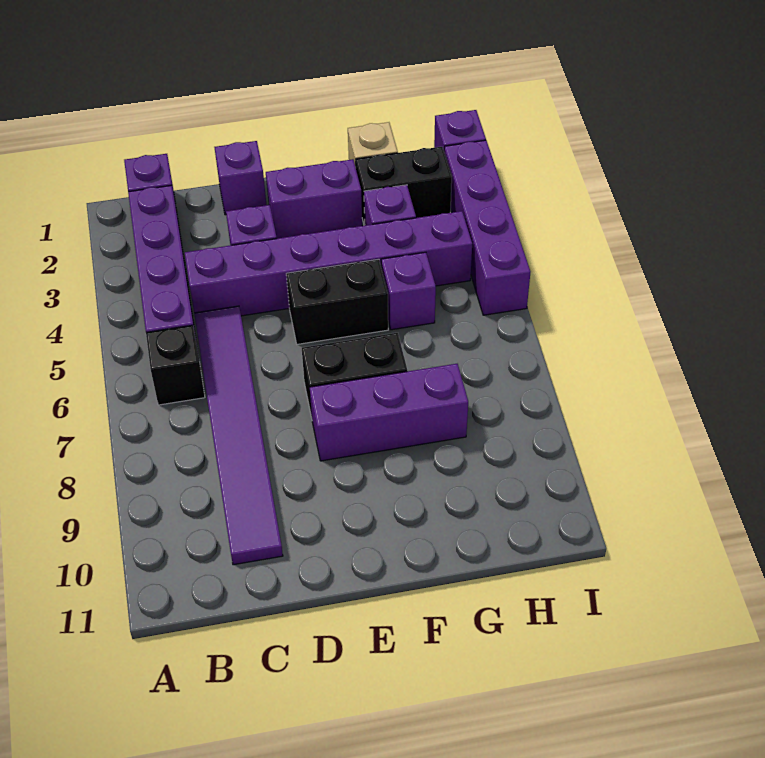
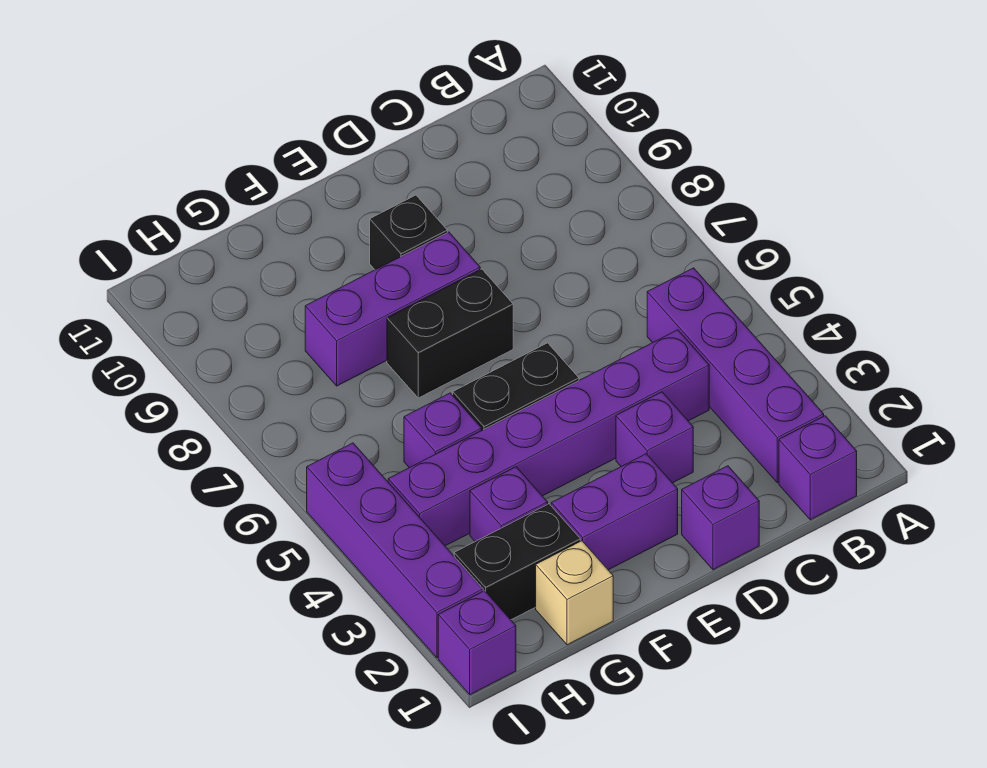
black 1x1 brick [146,325,205,405] -> black 1x1 brick moved to [370,195,447,270]
purple 1x6 tile [194,306,283,565] -> none

